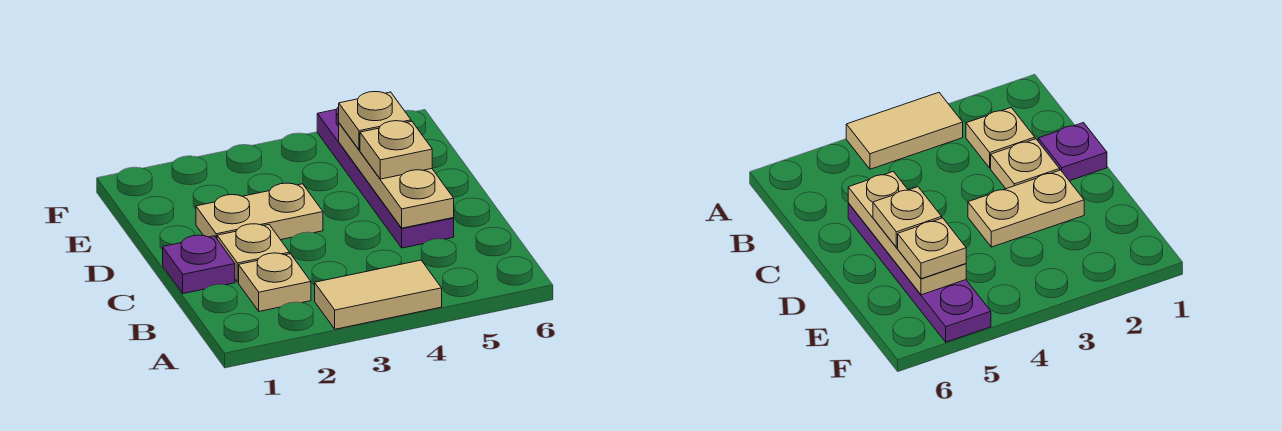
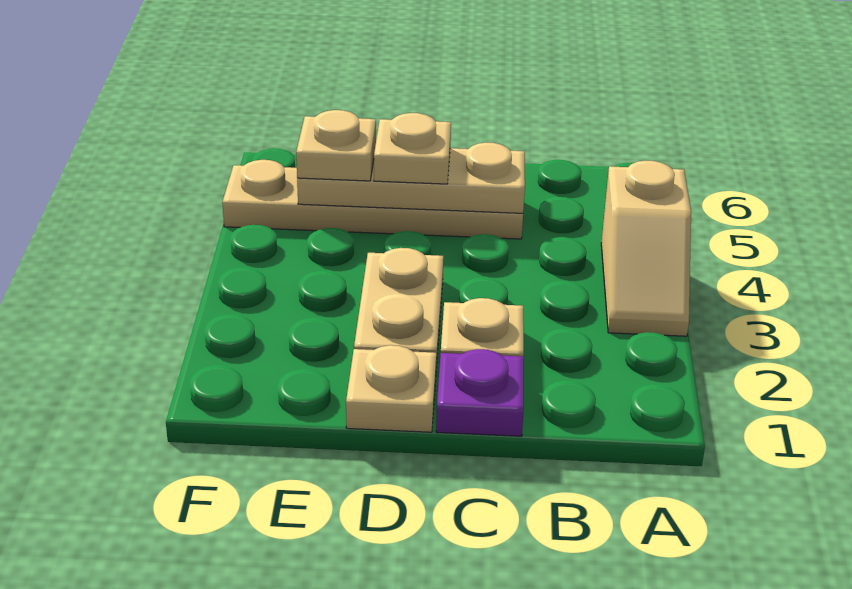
tan 1x2 tile [315,260,442,329] -> tan 1x2 slope [601,161,691,336]
tan 1x1 plate [239,253,311,311] -> tan 1x1 plate moved to [346,345,436,432]
purple 1x4 plate [317,107,454,248] -> tan 1x4 plate [222,160,523,239]

